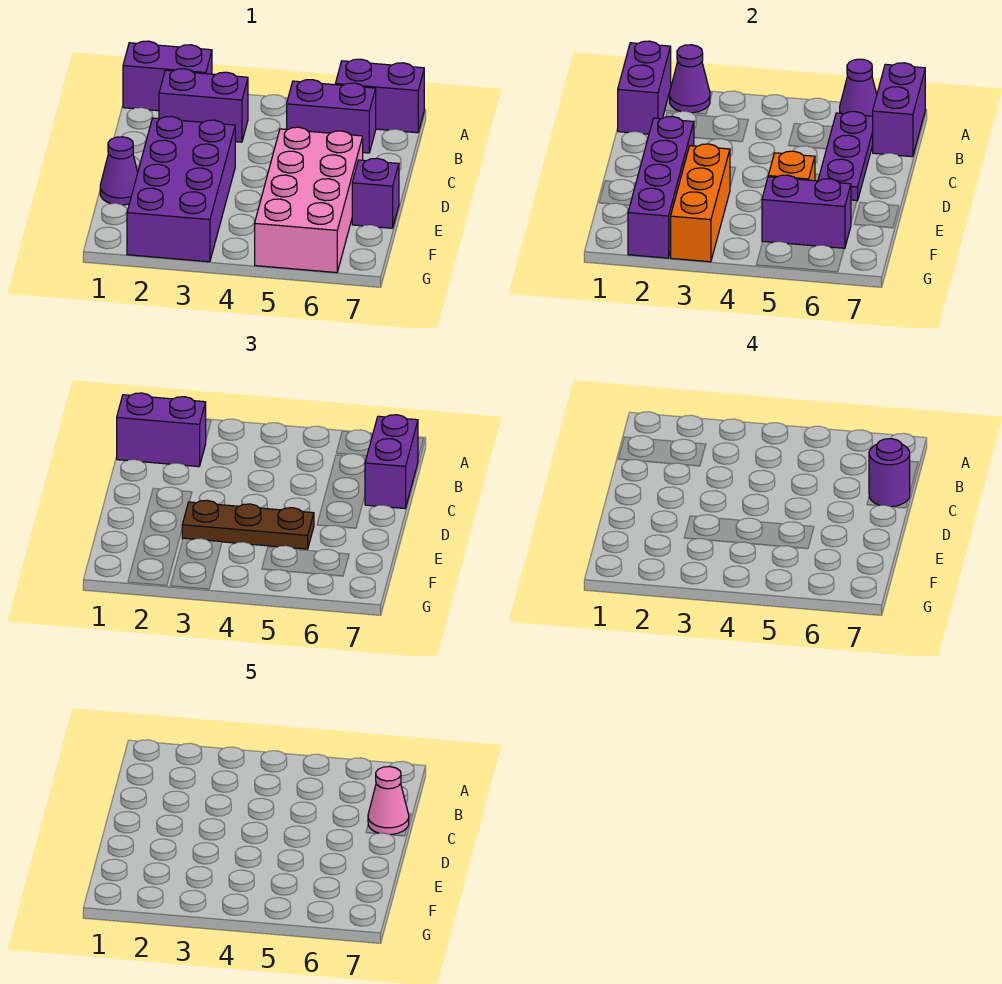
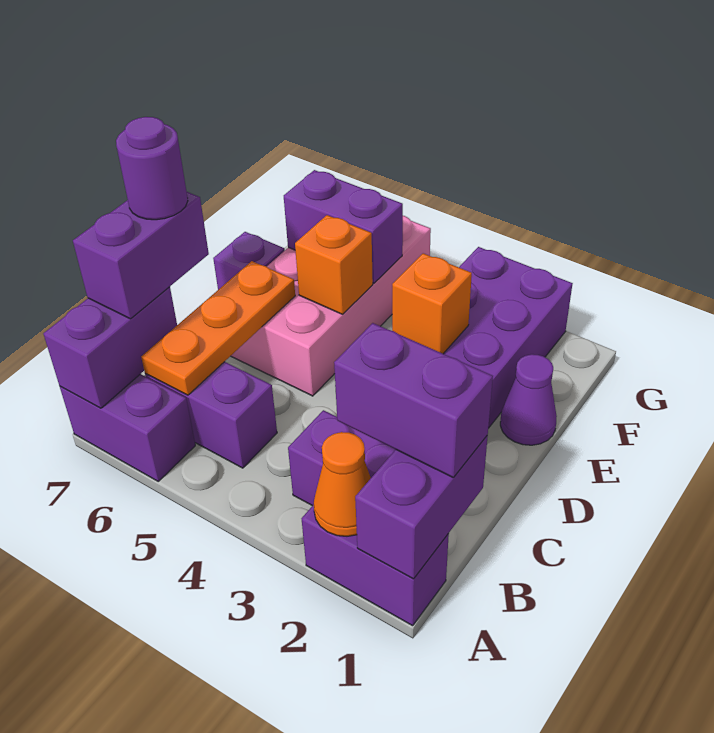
purple 1x1 cone [670,45,710,113] -> orange 1x1 cone [314,432,371,536]
purple 1x1 cone [840,59,877,116] -> none
purple 1x3 plate [818,112,873,201] -> orange 1x3 plate [141,261,295,395]
pink 1x1 cone [368,767,409,835] -> none
purple 1x4 brick [628,117,694,258] -> none
orange 1x3 brick [671,144,730,262] -> orange 1x1 brick [392,253,472,354]
brown 1x3 plate [182,500,314,549] -> none

